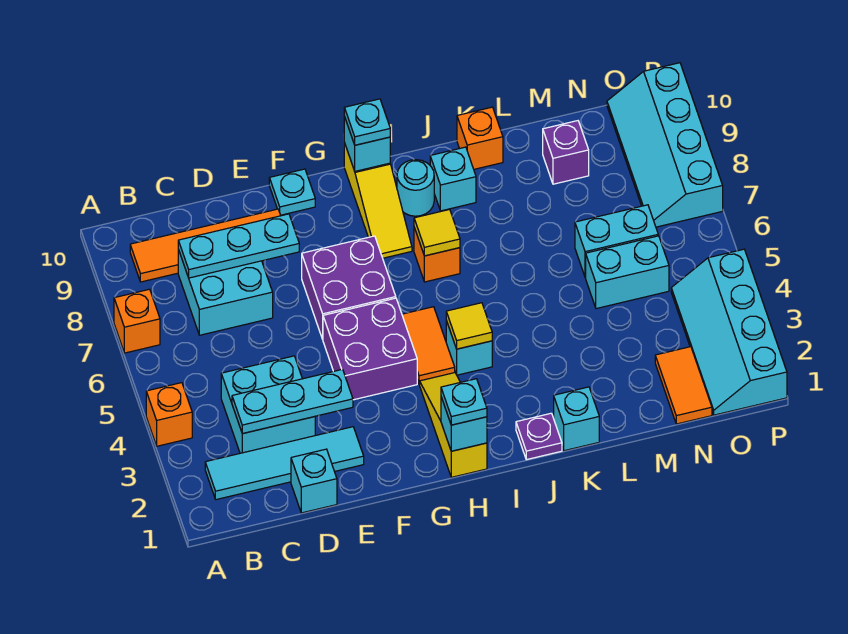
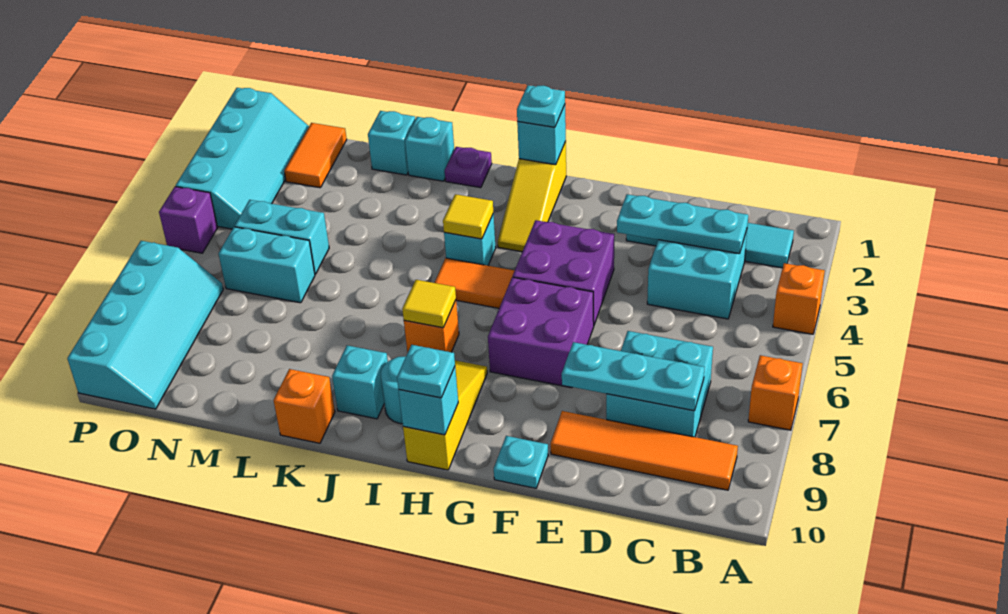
cyan 1x1 brick [291,449,337,513] -> cyan 1x1 brick moved to [368,111,415,175]
orange 1x2 tile [402,307,455,384] -> orange 1x2 tile turned to [434,258,515,308]
purple 1x1 brick [543,121,589,184] -> purple 1x1 brick moved to [159,187,218,253]

